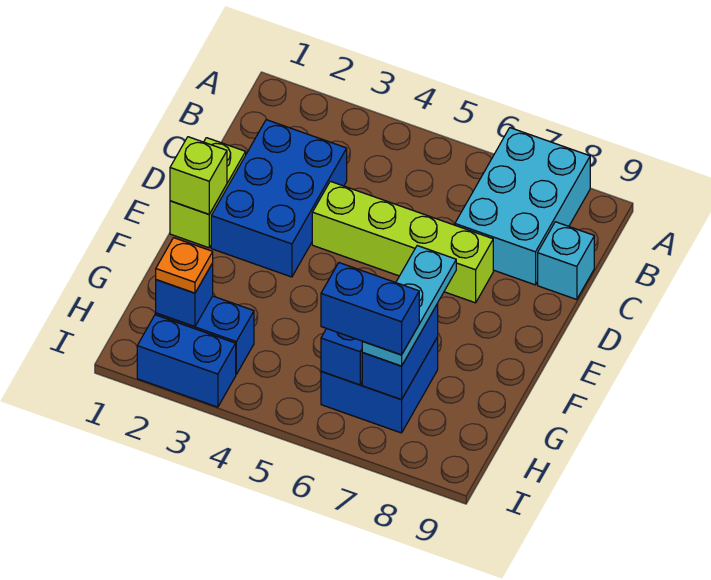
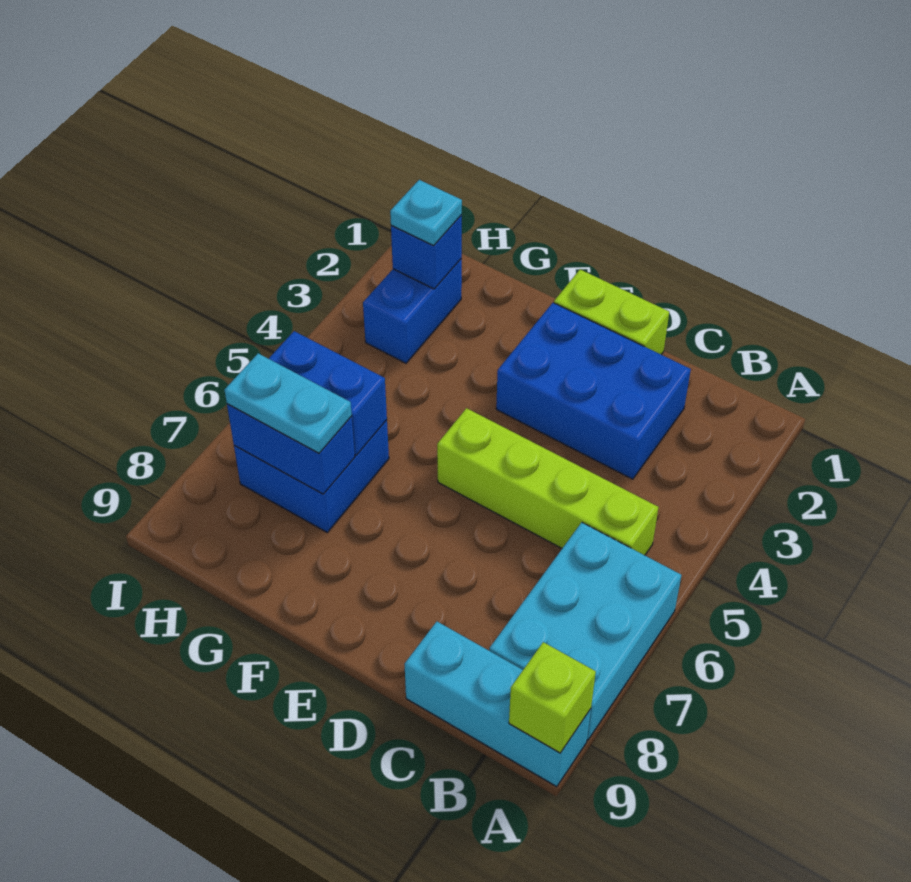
cyan 2x3 brick [455,128,590,285] -> cyan 2x3 brick turned to [489,522,681,740]
cyan 1x1 brick [538,222,594,300] -> cyan 1x3 brick [405,622,591,787]
lime 1x4 brick [312,181,493,303] -> lime 1x4 brick turned to [437,408,658,555]
lime 1x1 brick [170,137,227,214] -> lime 1x1 brick moved to [509,642,596,753]
cyan 1x3 plate [362,246,456,366] -> cyan 1x2 plate [225,353,352,453]
orange 1x1 plate [156,238,213,293] -> cyan 1x1 plate [390,180,462,246]
blue 1x2 brick [321,263,419,355] -> none
blue 1x2 brick [137,315,236,407] -> none

